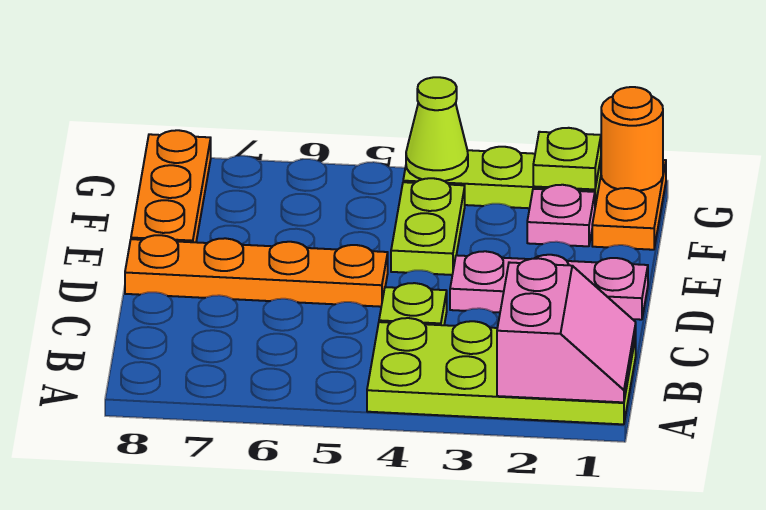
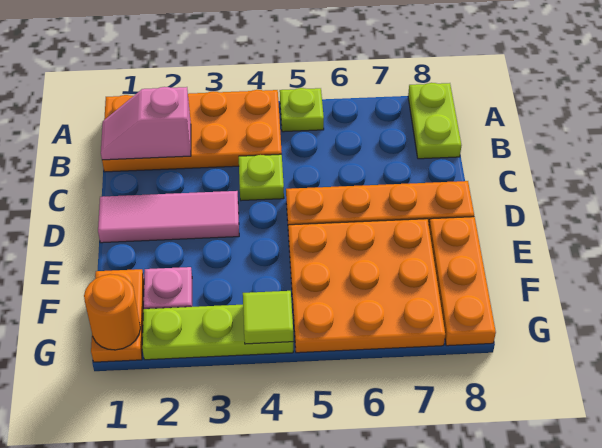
lime 2x4 plate [367,318,636,424] -> orange 2x4 plate [102,90,282,172]
pink 2x2 slope [497,258,636,402] -> pink 1x2 slope [101,87,191,160]
pink 1x3 plate [450,251,648,320] -> pink 1x3 tile [98,191,239,243]
lime 1x2 plate [391,178,465,275] -> lime 1x2 plate moved to [408,83,461,159]
none -> orange 3x3 plate [288,219,445,353]
lime 1x1 plate [533,128,601,189] -> lime 1x1 plate moved to [280,88,324,132]
lime 1x1 cone [406,77,468,181] -> lime 1x1 tile [243,291,293,344]

